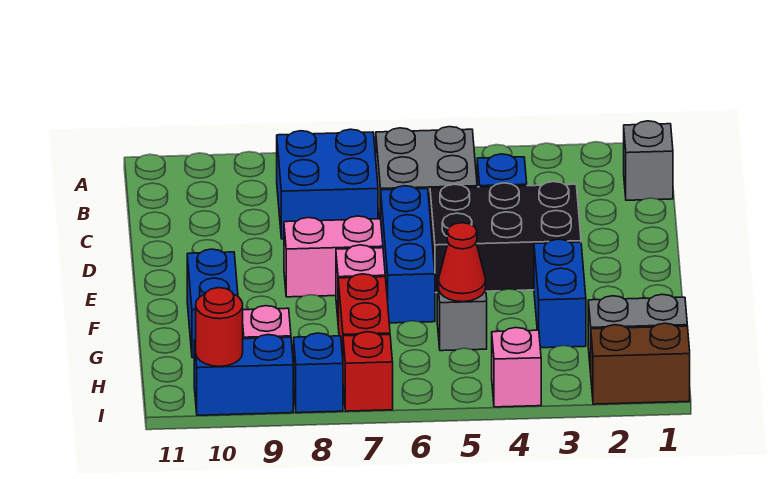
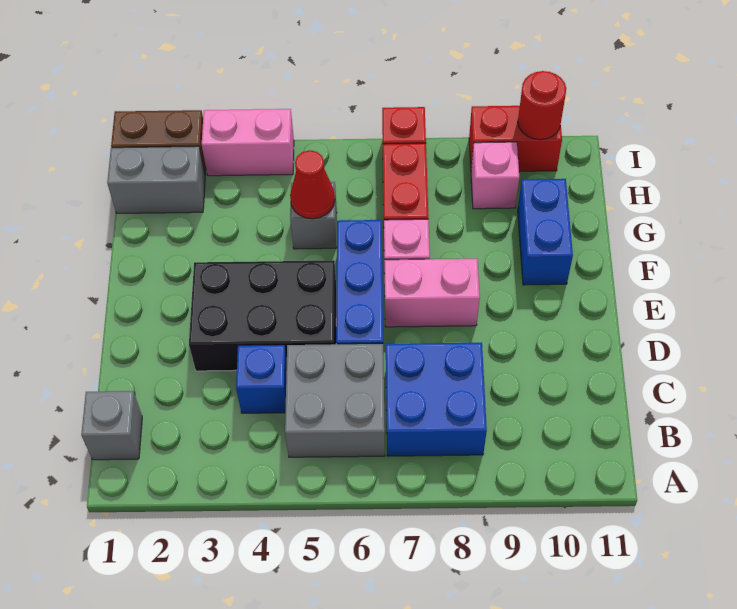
blue 1x2 brick [534,239,586,348] -> none
pink 1x1 brick [492,328,541,407] -> pink 1x2 brick [202,109,294,176]
blue 1x1 brick [294,333,343,413] -> none
blue 1x2 brick [194,335,293,415] -> red 1x2 brick [469,106,562,171]

